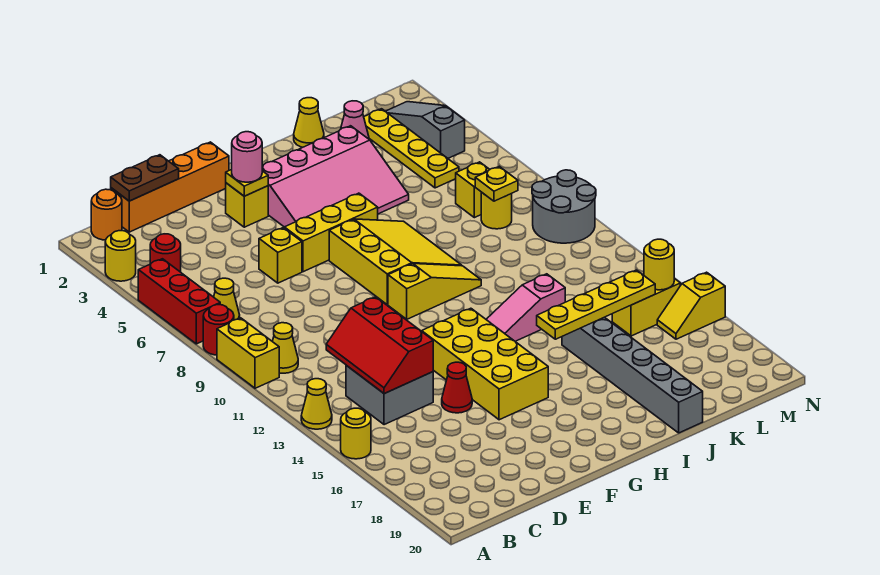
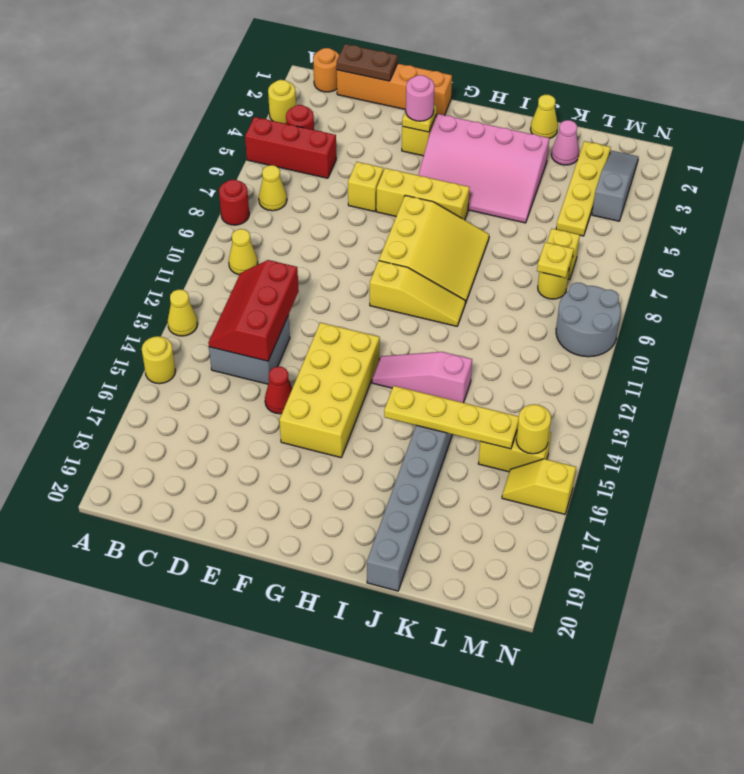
red 1x3 brick [138,259,220,344] -> red 1x3 brick turned to [245,117,336,178]
yellow 1x2 brick [217,318,279,388] -> none

